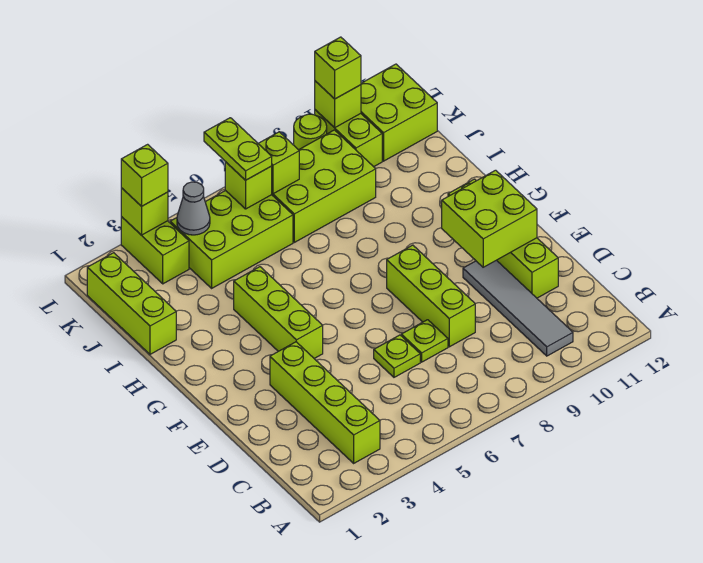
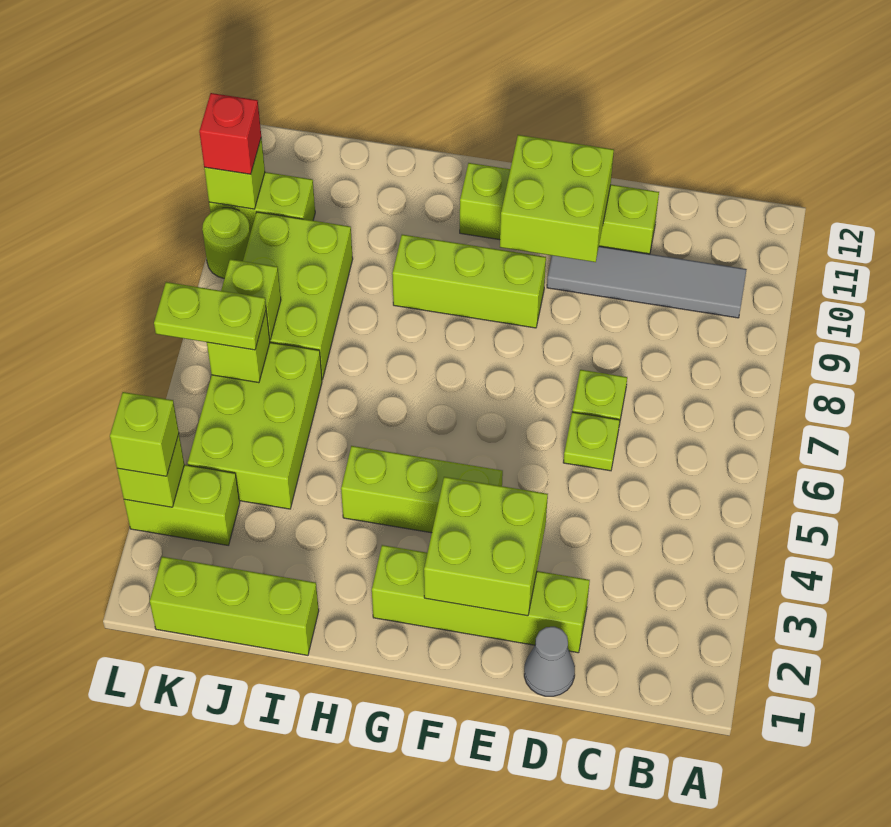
lime 1x4 brick [270,342,380,463] -> lime 1x4 brick moved to [372,545,590,653]
lime 1x3 brick [387,245,475,347] -> lime 1x3 brick moved to [392,235,546,328]
grey 1x1 cone [177,182,210,235] -> grey 1x1 cone moved to [524,627,575,696]
lime 2x2 brick [361,64,437,161] -> lime 2x2 brick moved to [424,477,548,616]
lime 1x1 brick [315,37,361,99] -> red 1x1 brick [199,93,261,174]

